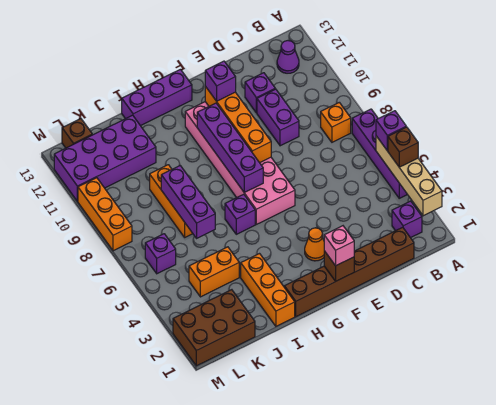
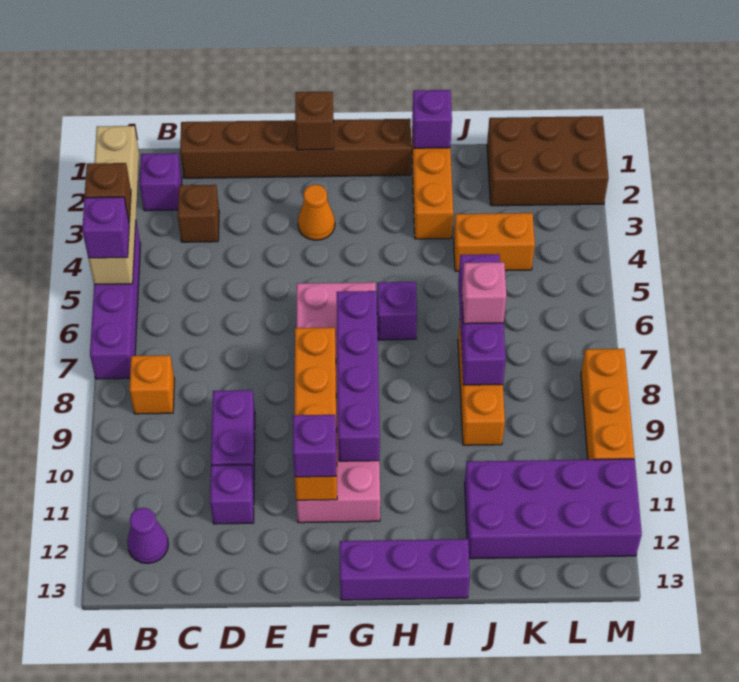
pink 1x1 brick [324,226,354,266] -> pink 1x1 brick moved to [462,262,506,324]
purple 1x1 brick [145,234,176,274] -> purple 1x1 brick moved to [412,90,452,148]
brown 1x1 brick [62,119,92,148] -> brown 1x1 brick moved to [178,185,219,242]

